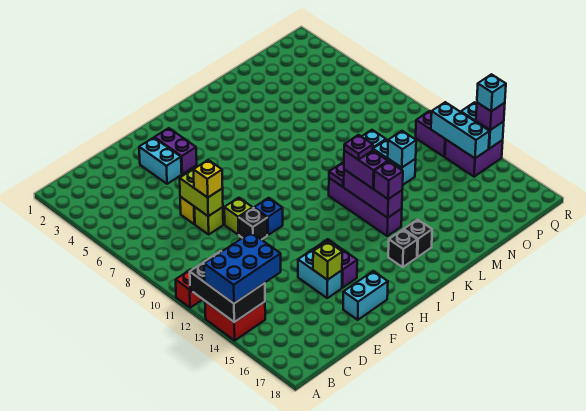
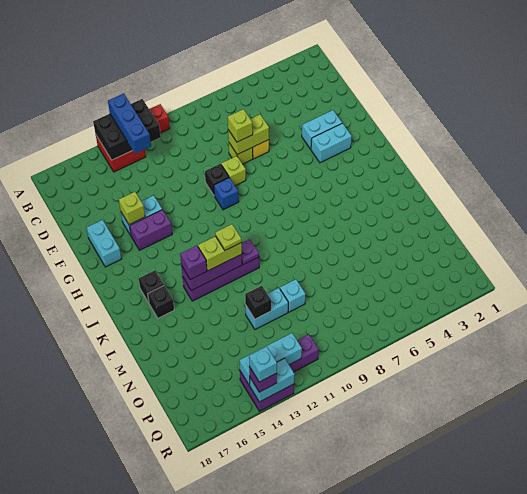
blue 2x3 brick [204,233,281,303] -> blue 1x3 brick [108,93,151,154]
yellow 1x1 brick [193,160,223,197] -> lime 1x1 brick [228,109,253,142]
purple 1x2 brick [154,128,197,174] -> cyan 1x2 brick [311,123,352,163]
purple 1x2 brick [344,151,388,189] -> lime 1x2 brick [198,236,242,271]
purple 1x1 plate [344,135,373,160] -> lime 1x1 plate [215,224,242,250]
cyan 1x1 brick [388,131,416,168] -> black 1x1 brick [245,286,271,319]

